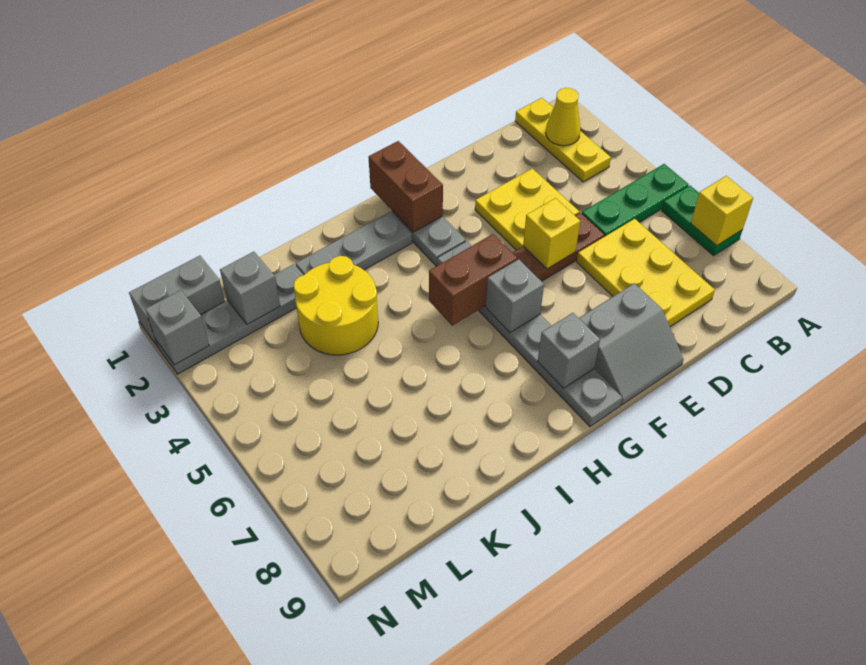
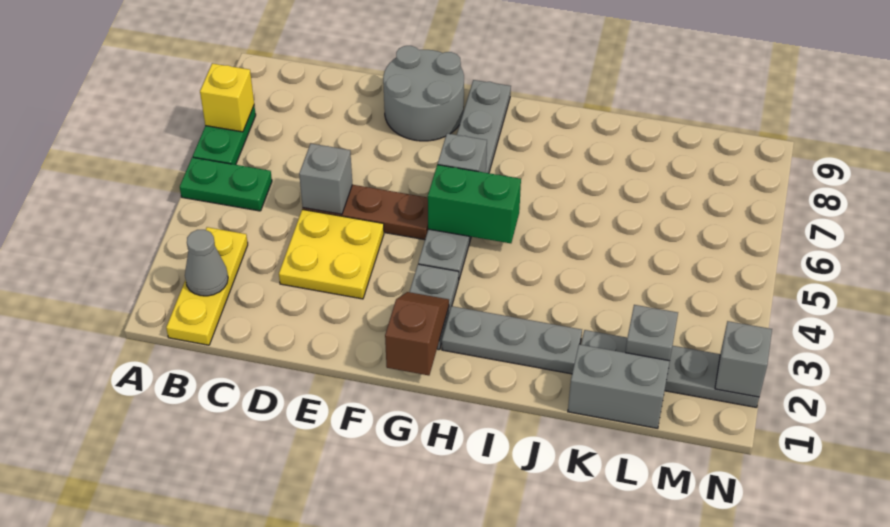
green 1x3 plate [582,164,689,236] -> green 1x2 plate [180,157,272,211]
yellow 1x1 cone [546,88,581,146] -> grey 1x1 cone [185,230,228,296]
yellow 2x3 plate [577,219,715,327] -> none
yellow 1x1 brick [523,198,580,269] -> none
grey 2x2 slope [579,283,684,405] -> grey 2x2 round brick [383,46,464,141]
brown 1x2 brick [369,141,443,232] -> brown 1x2 slope [385,292,449,375]
brown 1x2 brick [429,234,517,326] -> green 1x2 brick [428,165,521,243]
grey 1x1 brick [538,313,600,388] -> grey 1x1 brick moved to [299,144,352,214]
yellow 2x2 round brick [293,256,378,355] -> none
grey 1x2 brick [129,256,225,347] -> grey 1x2 brick moved to [568,344,670,428]

